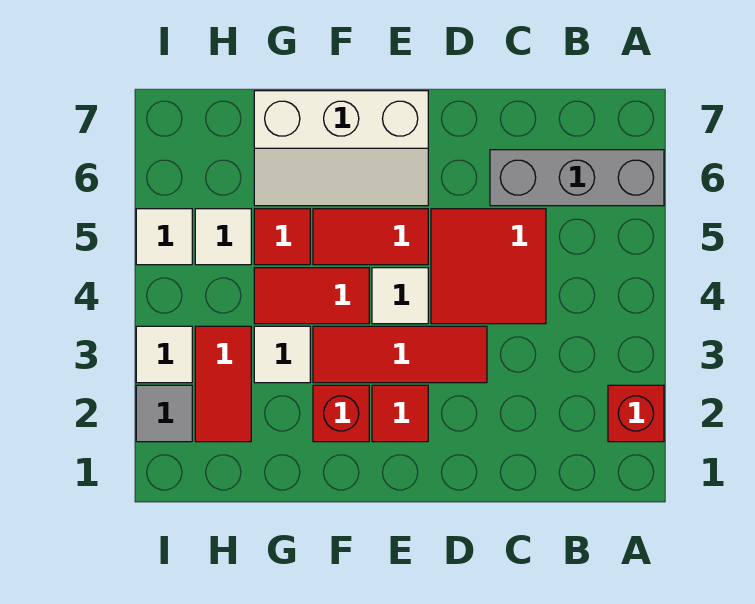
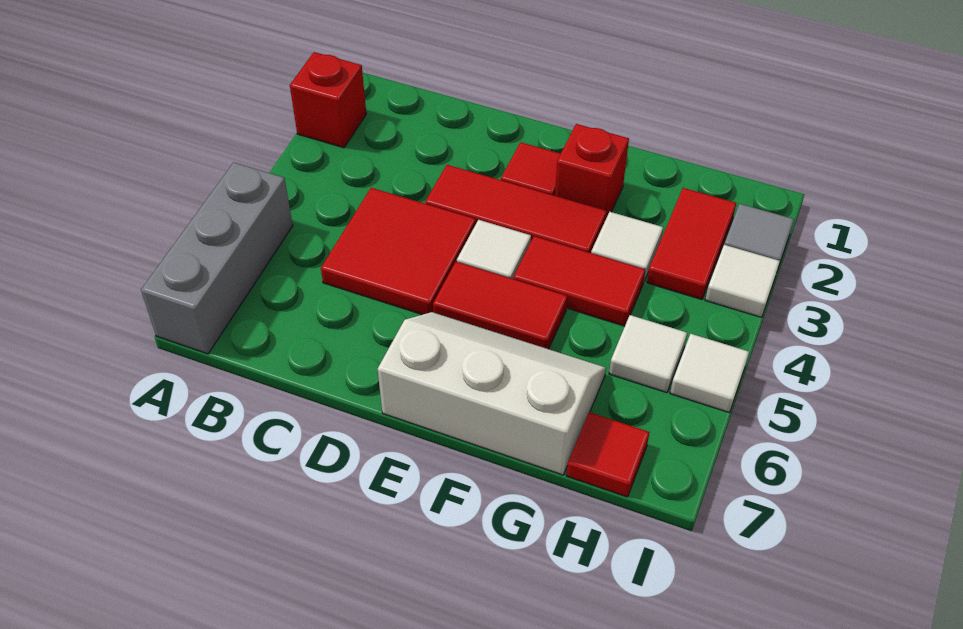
grey 1x3 brick [490,150,664,206] -> grey 1x3 brick turned to [141,162,293,354]
red 1x1 tile [254,209,310,265] -> red 1x1 tile moved to [567,412,650,497]

